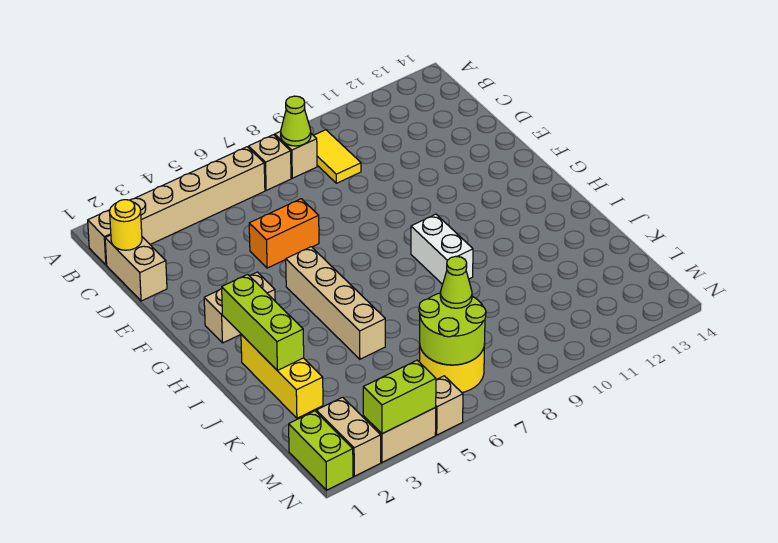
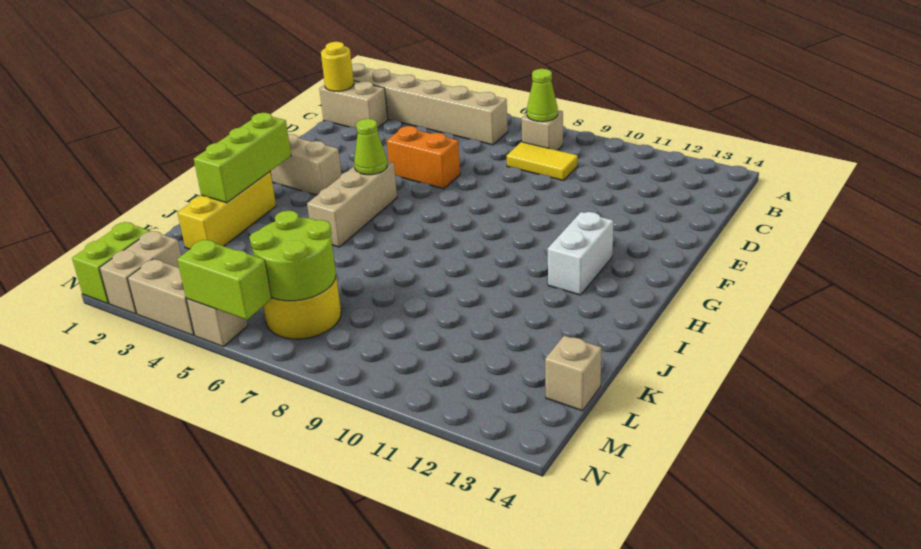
tan 1x1 brick [249,135,291,191] -> tan 1x1 brick moved to [545,336,601,411]
yellow 1x2 tile [313,130,361,183] -> yellow 1x2 tile turned to [507,142,578,181]
tan 1x2 brick [105,235,167,301] -> tan 1x2 brick turned to [319,81,388,128]
tan 1x4 brick [286,247,385,359] -> tan 1x3 brick [307,161,397,247]
white 1x2 brick [411,214,473,284] -> white 1x2 brick moved to [548,212,613,295]
lime 1x1 cone [440,256,472,308] -> lime 1x1 cone moved to [354,119,387,175]
lime 1x2 brick [363,360,436,434] -> lime 1x2 brick moved to [177,240,272,320]

